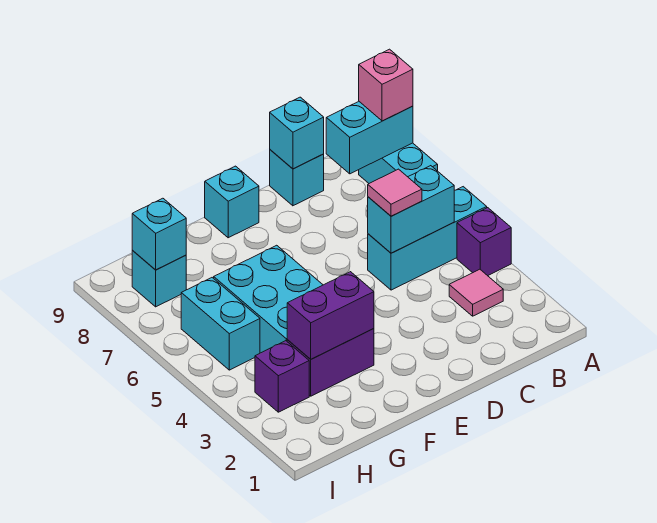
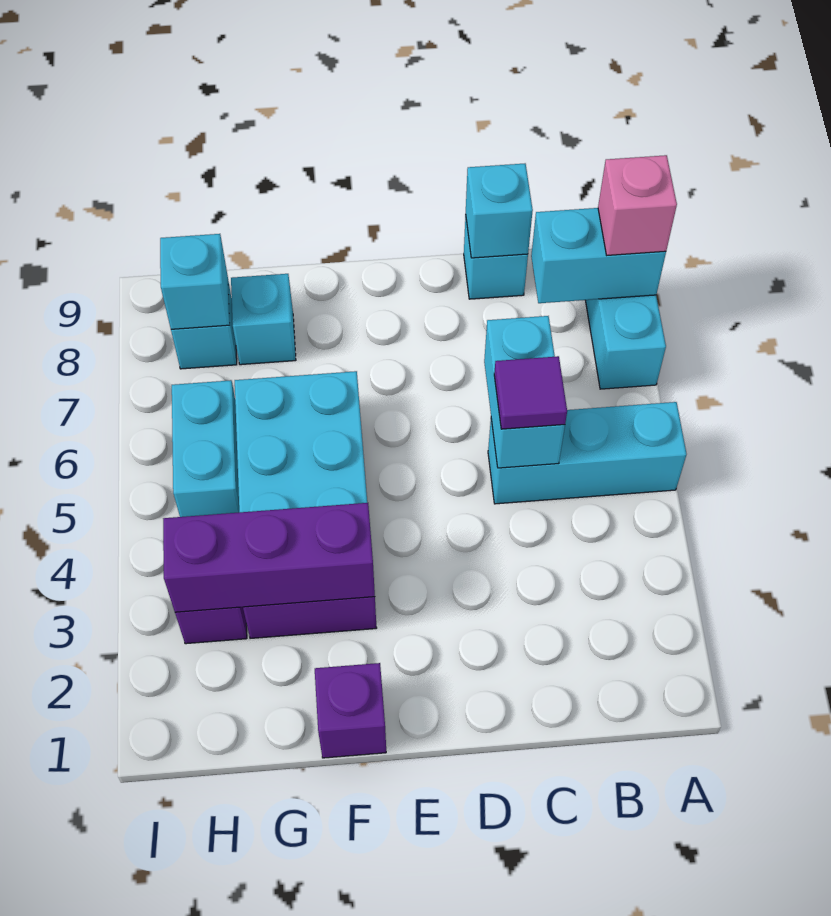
purple 1x1 brick [457,208,511,276] -> purple 1x1 brick moved to [315,663,386,758]
pink 1x1 tile [449,269,503,316] -> none
cyan 1x2 brick [368,166,454,253] -> cyan 1x2 brick turned to [484,316,565,468]
pink 1x1 tile [368,169,422,216] -> purple 1x1 tile [494,356,567,429]
cyan 1x1 brick [205,166,259,238] -> cyan 1x1 brick moved to [231,274,296,365]
purple 1x2 brick [287,272,374,359] -> purple 1x3 brick [163,503,375,612]

